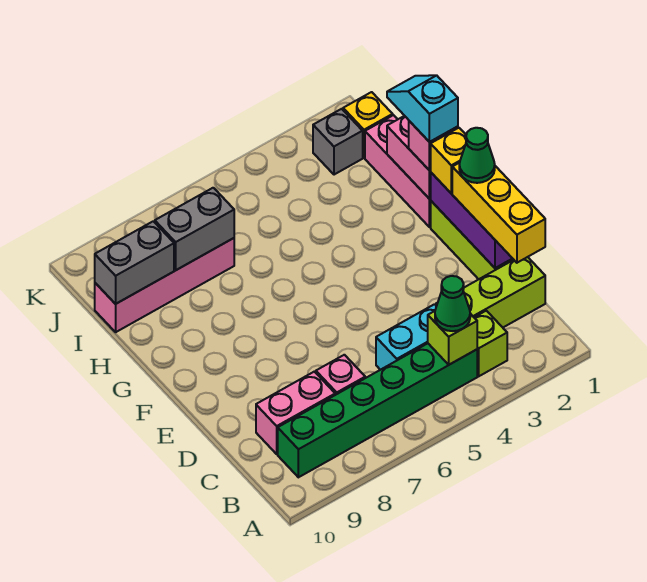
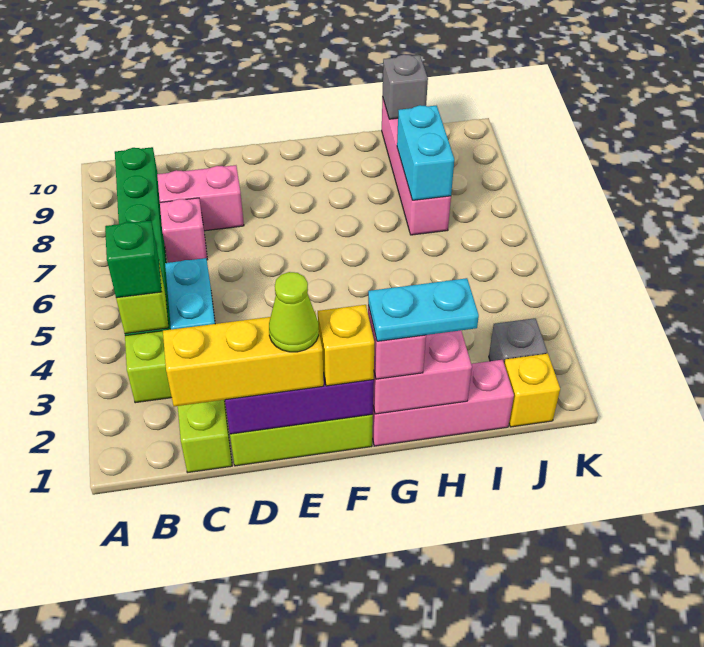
green 1x1 cone [435,276,470,331] -> green 1x1 brick [105,221,161,298]
pink 1x2 brick [256,372,335,454] -> pink 1x2 brick turned to [157,165,244,231]
green 1x1 cone [459,128,495,183] -> lime 1x1 cone [269,272,319,352]
cyan 1x2 slope [387,75,458,142] -> cyan 1x2 plate [368,278,479,341]
grey 1x2 brick [155,188,234,270] -> cyan 1x2 brick [397,105,454,200]
grey 1x2 brick [95,221,174,304] -> grey 1x1 brick [383,54,428,119]

